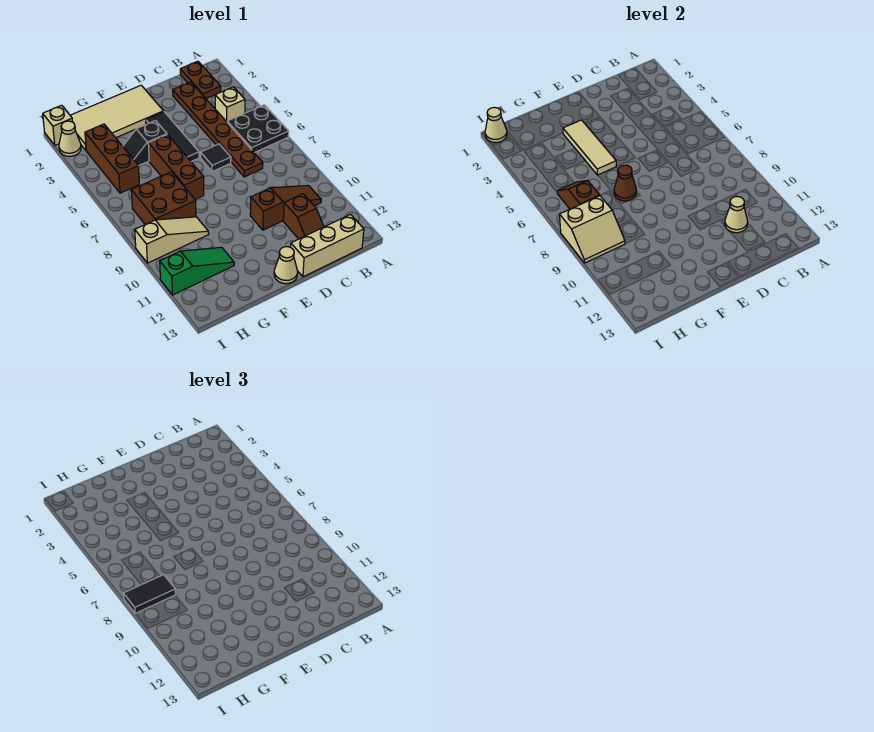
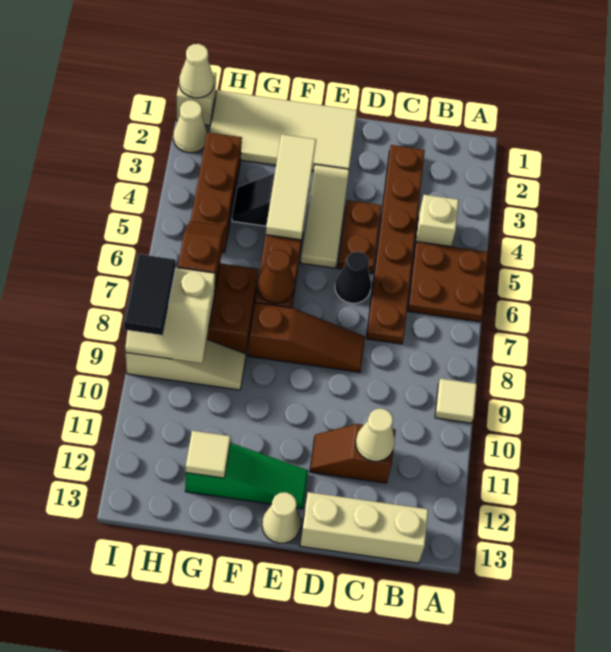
black 2x2 plate [227,105,289,153] -> brown 2x2 plate [408,242,488,322]
none -> tan 1x1 tile [435,379,477,423]
brown 1x2 plate [180,61,221,99] -> brown 1x2 plate moved to [337,200,381,273]
brown 1x3 slope [250,185,321,230] -> brown 1x3 slope moved to [248,303,365,372]
brown 1x2 slope [283,194,324,239] -> brown 1x2 slope turned to [310,424,396,483]
black 1x1 tile [201,144,231,172] -> black 1x1 cone [335,251,371,303]
black 1x3 tile [146,112,199,161] -> tan 1x3 tile [300,164,349,268]
green 1x3 slope [160,247,234,295] -> green 1x3 slope moved to [185,443,308,509]
none -> tan 1x1 tile [186,431,231,478]
black 1x2 tile [123,575,176,614] -> black 1x2 tile turned to [124,254,176,335]

